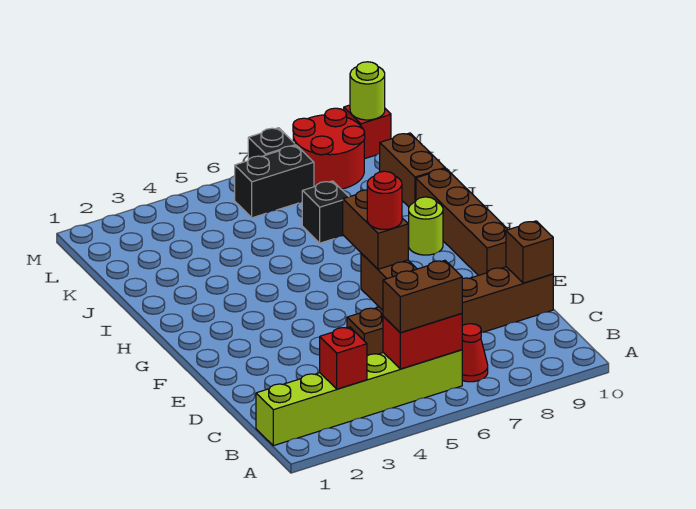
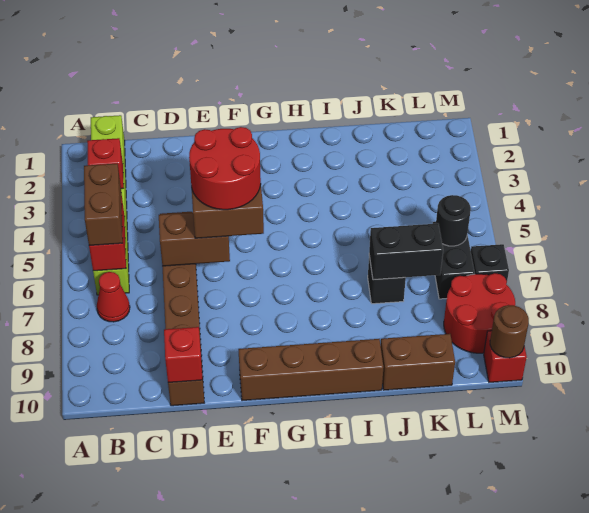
brown 1x1 brick [506,221,553,283] -> red 1x1 brick [164,327,203,383]
red 1x1 round brick [367,171,402,229] -> red 2x2 round brick [189,127,261,210]
lime 1x1 round brick [408,197,443,255] -> none
none -> black 1x2 brick [369,223,443,280]
none -> black 1x1 round brick [436,195,471,246]
lime 1x1 round brick [350,62,385,120] -> brown 1x1 round brick [490,305,529,358]

